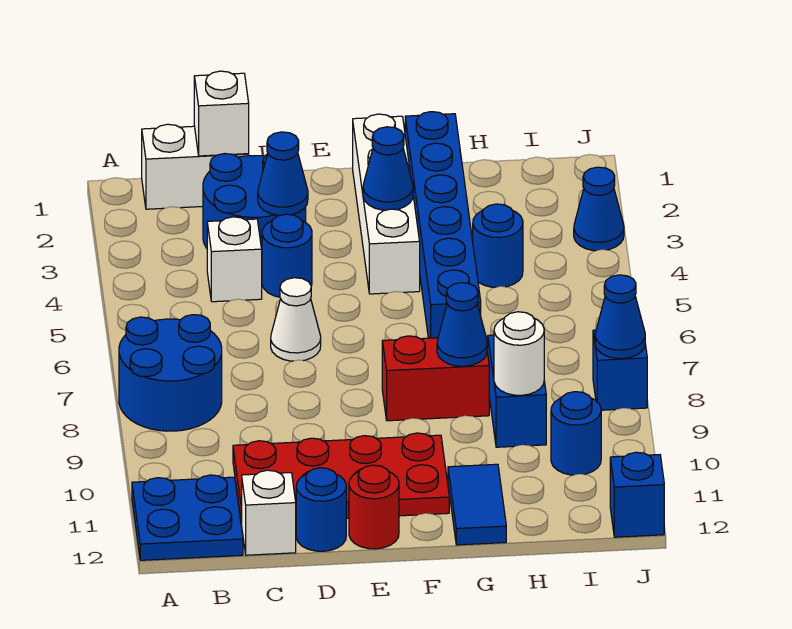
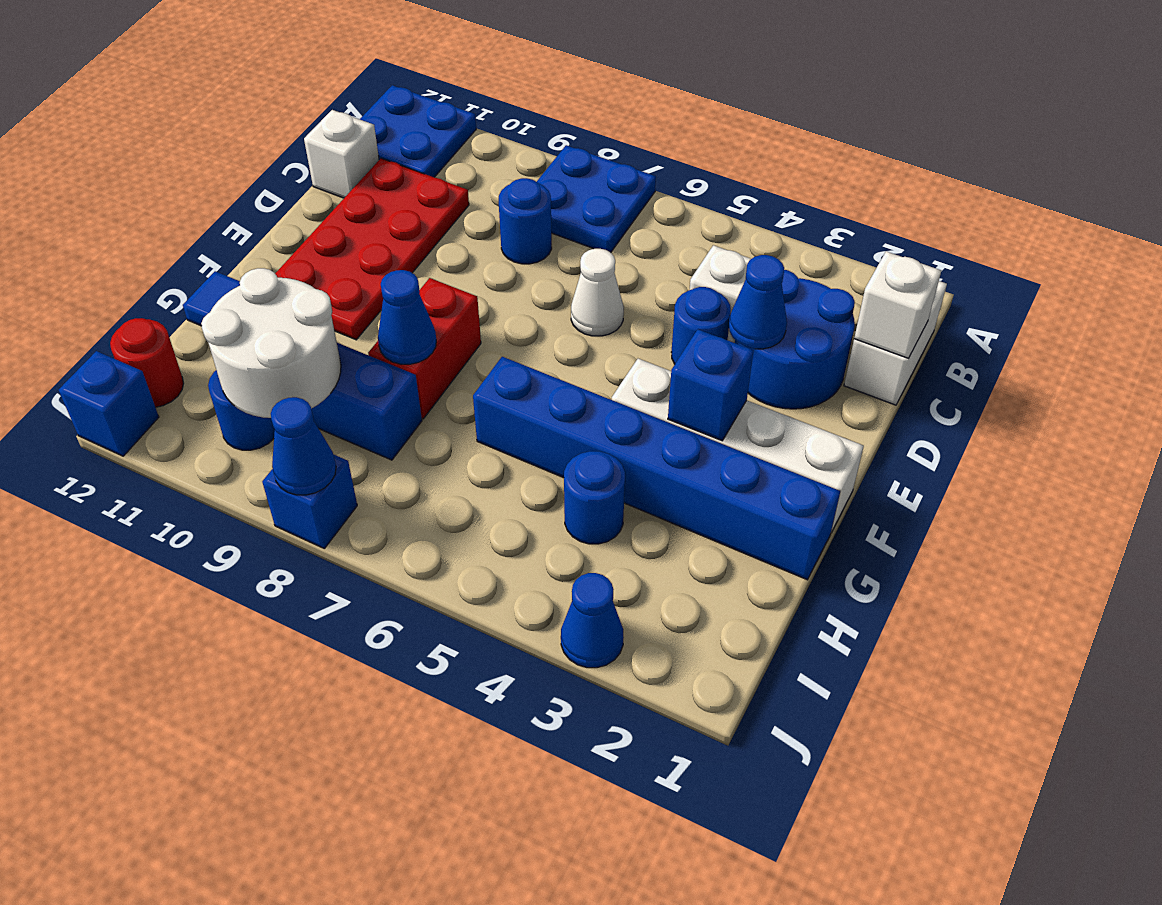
blue 2x2 round brick [119,315,222,431] -> blue 2x2 plate [537,145,656,252]
blue 1x1 round brick [296,468,346,551] -> blue 1x1 round brick moved to [499,178,552,264]
red 1x1 round brick [349,465,399,549] -> red 1x1 round brick moved to [110,318,184,407]
blue 1x1 cone [363,127,413,210] -> blue 1x1 brick [668,330,754,441]
white 1x1 round brick [494,312,544,395] -> white 2x2 round brick [201,268,341,418]

